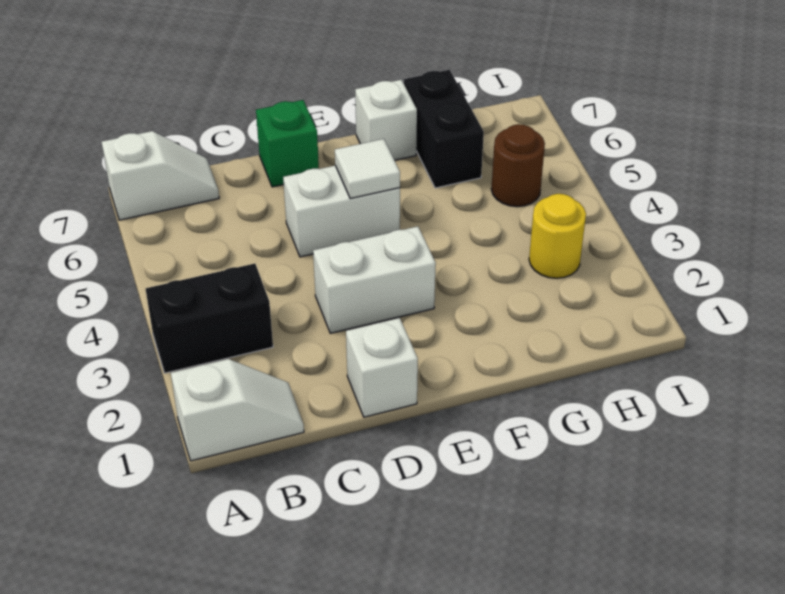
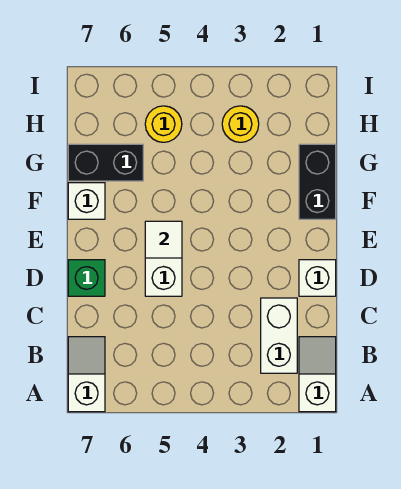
black 1x2 brick [146,264,273,373] -> black 1x2 brick moved to [299,144,336,219]
white 1x2 brick [313,226,436,333] -> white 1x2 brick moved to [261,298,297,373]
brown 1x1 round brick [491,124,545,207] -> yellow 1x1 round brick [145,106,182,142]

